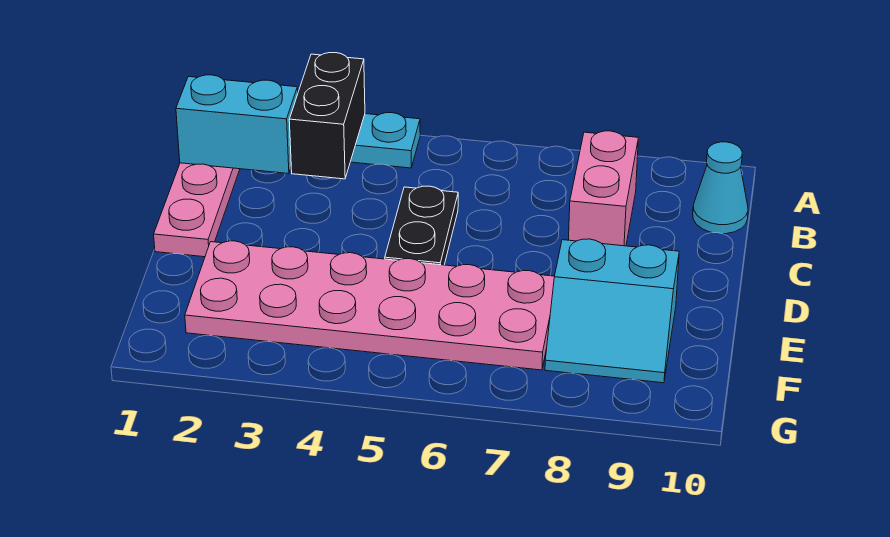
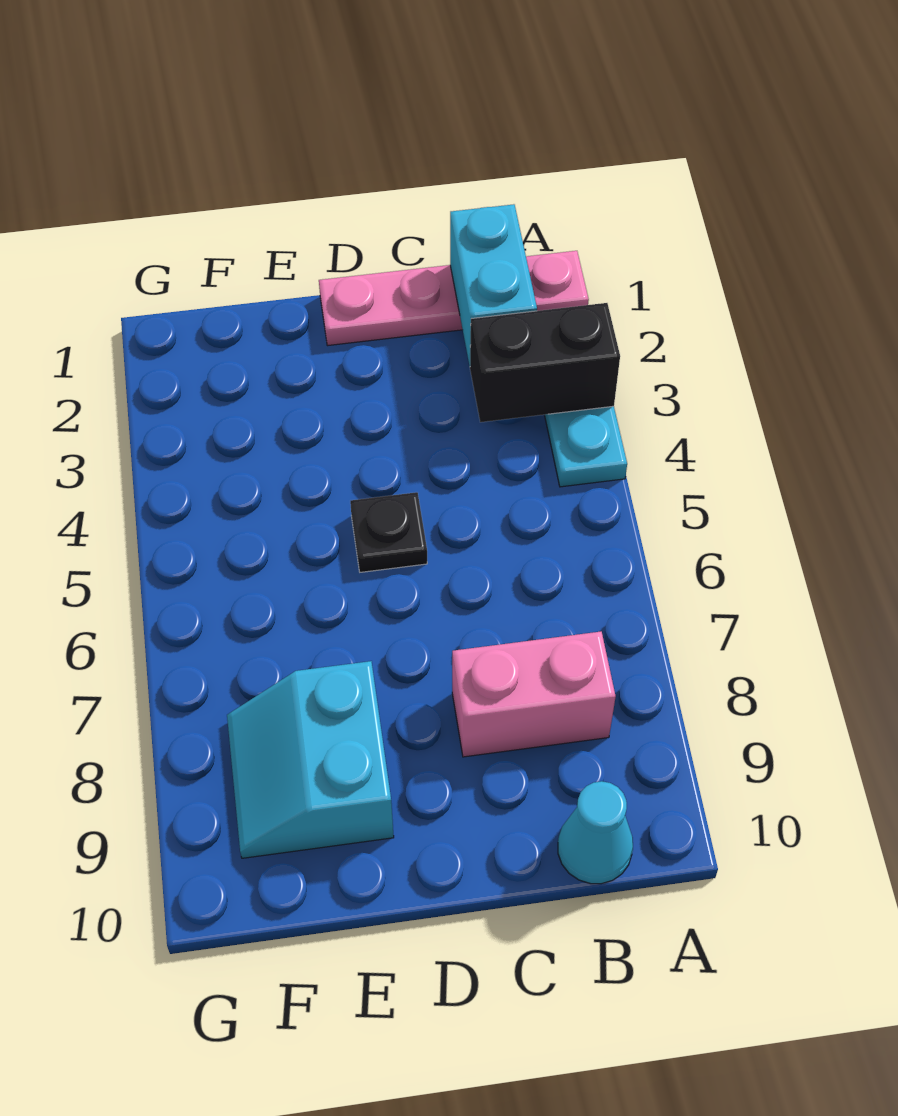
black 1x2 plate [385,186,458,265] -> black 1x1 plate [350,492,427,572]
pink 2x6 plate [185,241,554,370] -> none

